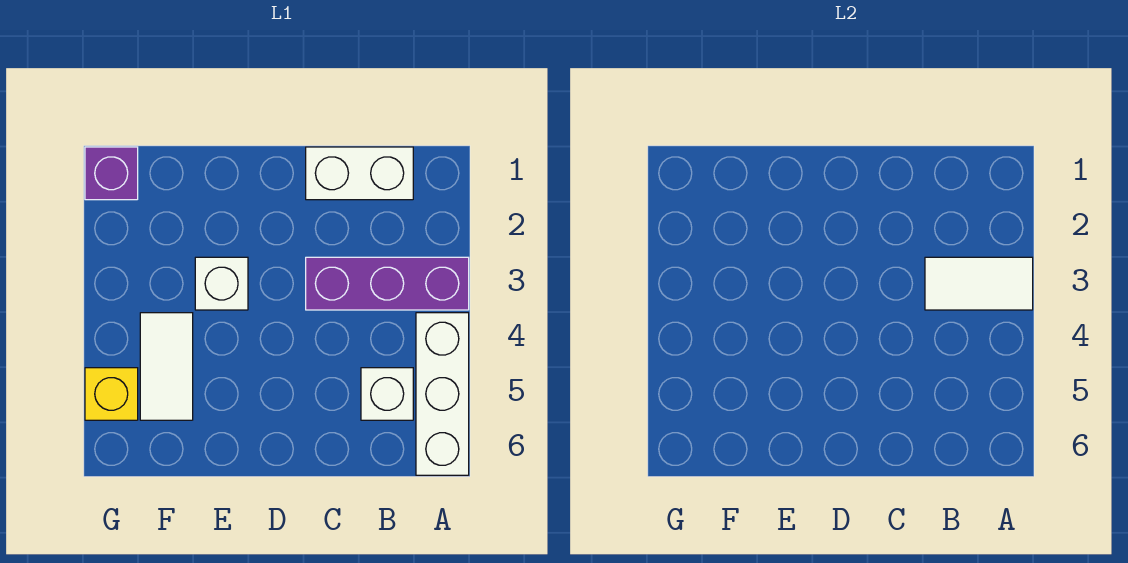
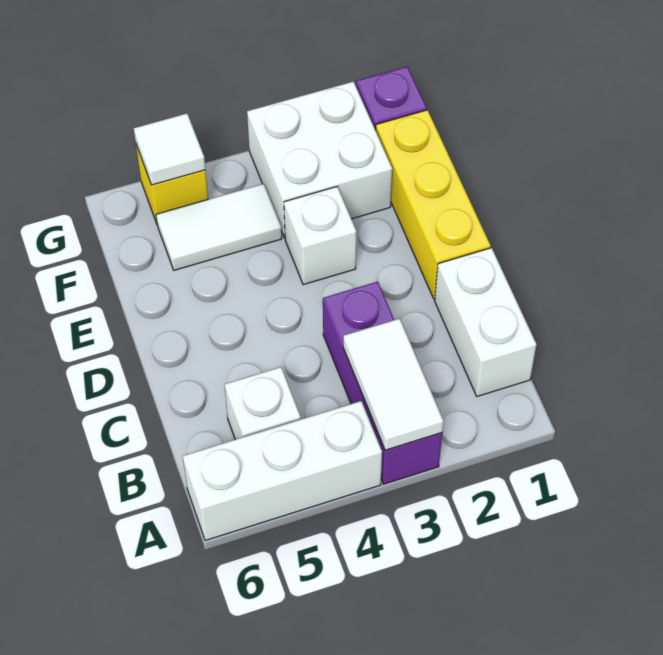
none -> yellow 1x3 brick [376,110,491,299]
none -> white 2x2 brick [247,82,392,238]
none -> white 1x1 tile [134,114,205,185]

